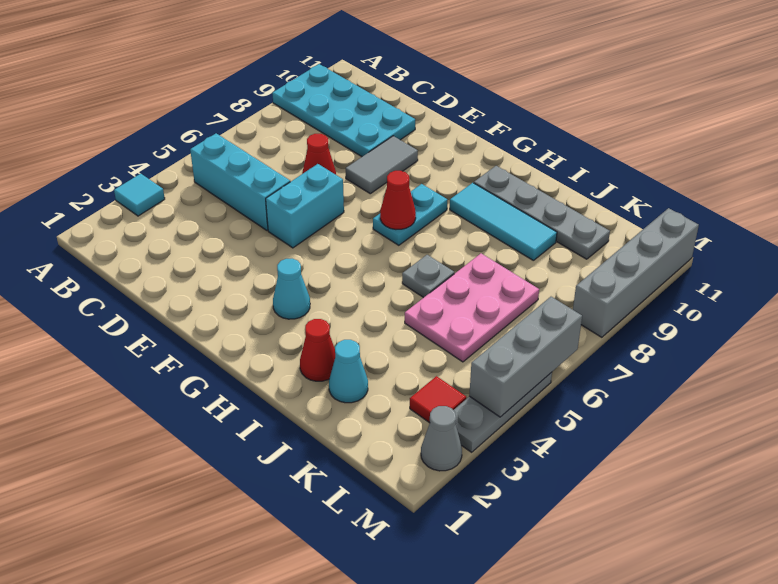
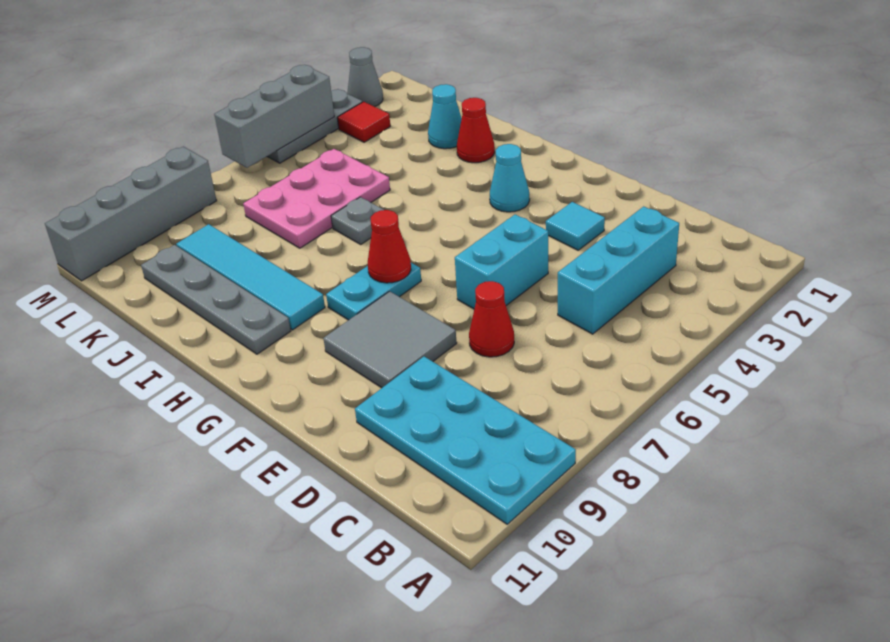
cyan 1x1 tile [114,174,165,216] -> cyan 1x1 tile moved to [546,202,605,250]
cyan 1x3 brick [190,133,290,230] -> cyan 1x3 brick turned to [558,206,679,334]
grey 1x2 tile [346,136,418,194] -> grey 2x2 tile [323,291,457,388]
cyan 1x3 tile [450,183,557,261] -> cyan 1x4 tile [176,224,325,330]

